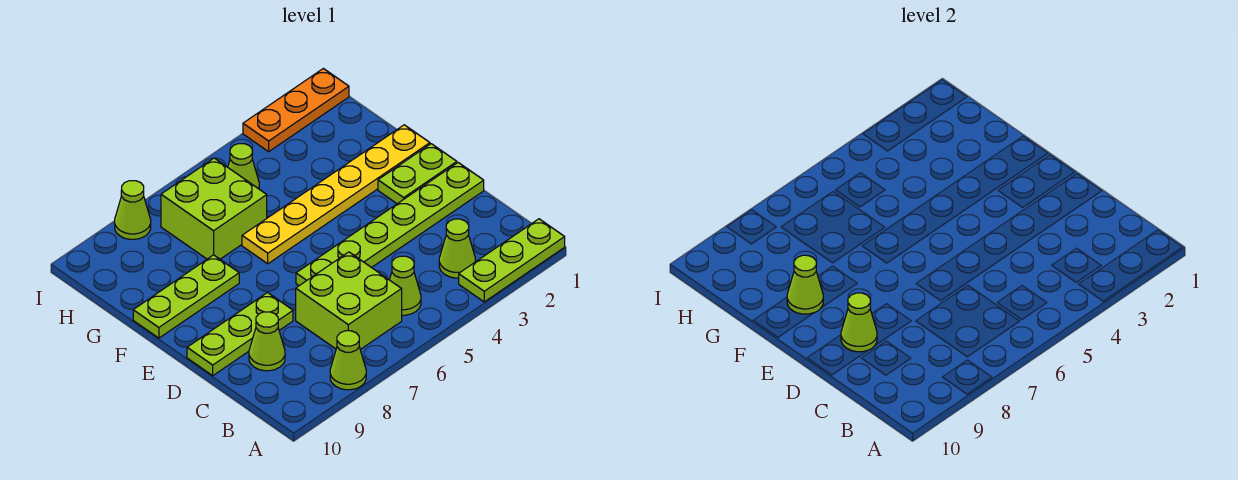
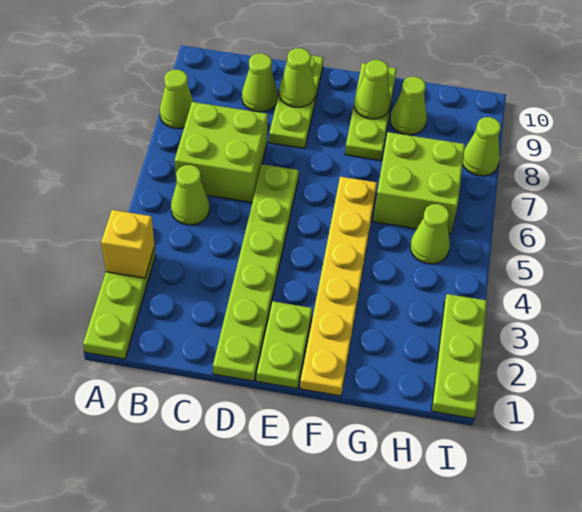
none -> yellow 1x1 brick [101,210,155,278]
lime 1x1 cone [439,219,475,278] -> lime 1x1 cone moved to [390,77,427,135]
orange 1x3 plate [243,69,349,152] -> lime 1x3 plate [432,294,487,418]

